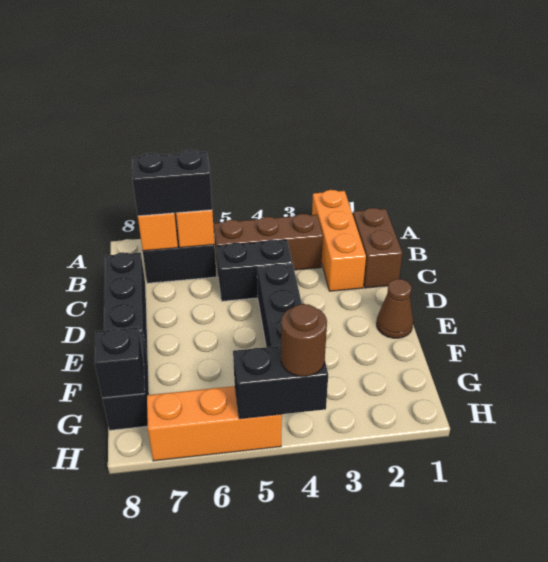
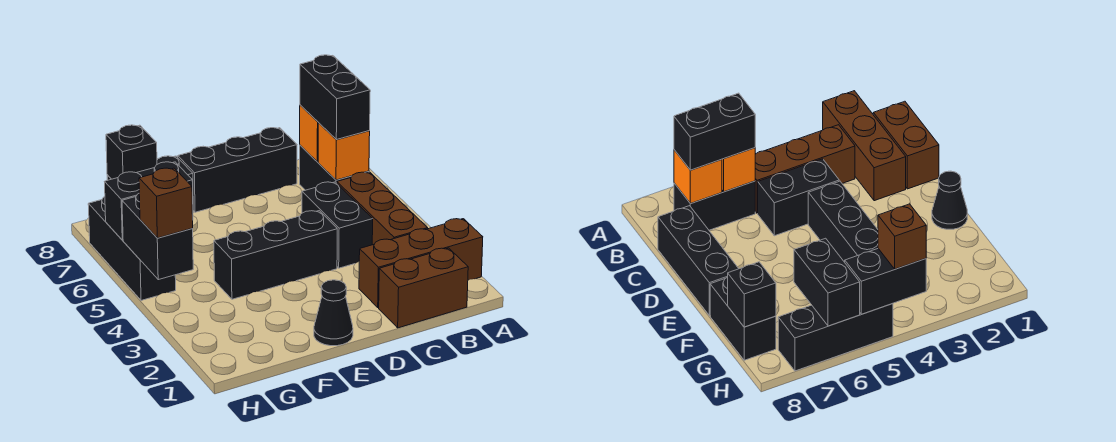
orange 1x3 brick [312,190,366,291] -> brown 1x3 brick [359,219,483,308]
brown 1x1 cone [377,279,413,338] -> black 1x1 cone [314,280,353,346]
none -> black 1x2 brick [105,162,193,240]
brown 1x1 round brick [281,304,327,376] -> brown 1x1 brick [139,168,193,238]
orange 1x3 brick [147,386,282,461] -> black 1x3 brick [88,197,176,301]

